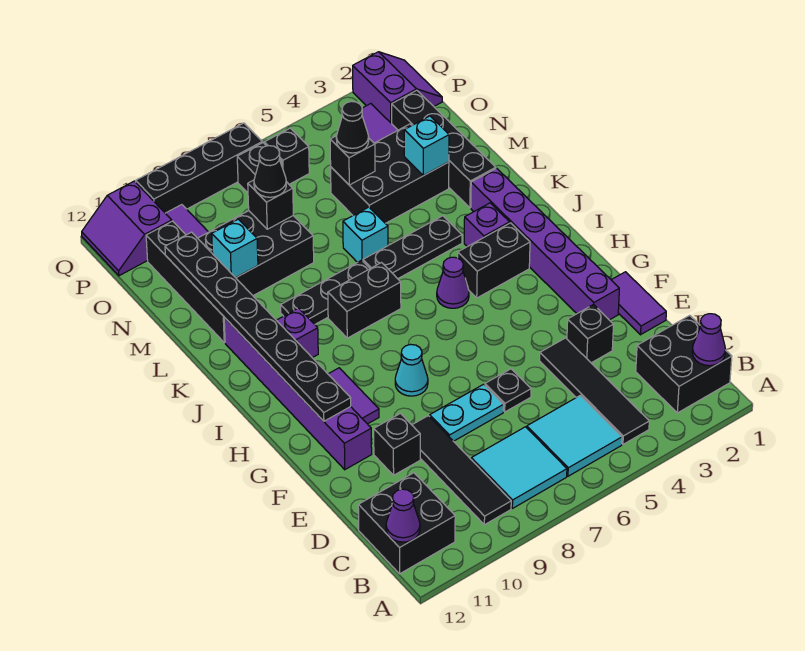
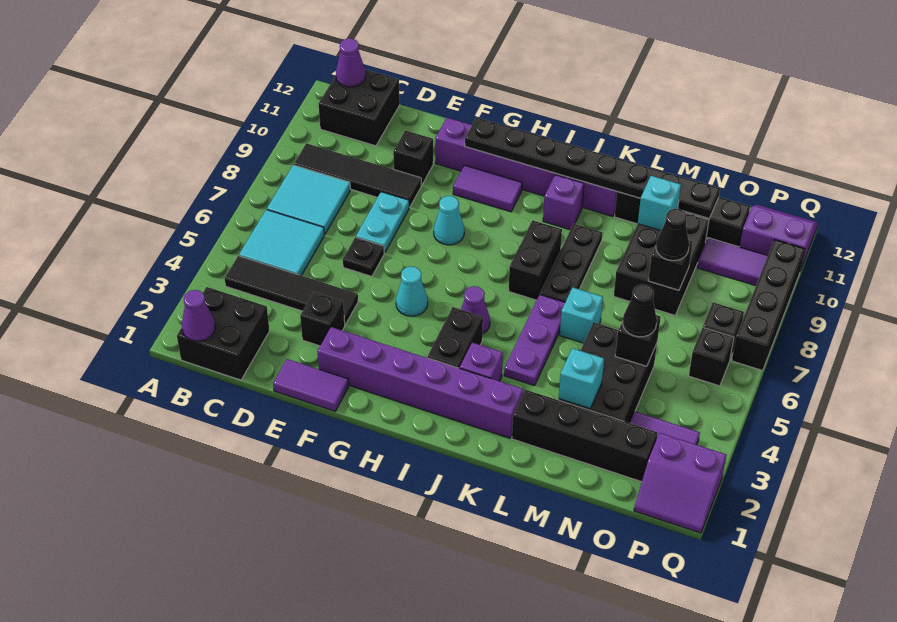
none -> cyan 1x1 cone [396,267,428,316]
black 1x3 plate [363,216,462,279] -> purple 1x3 plate [504,295,565,386]

